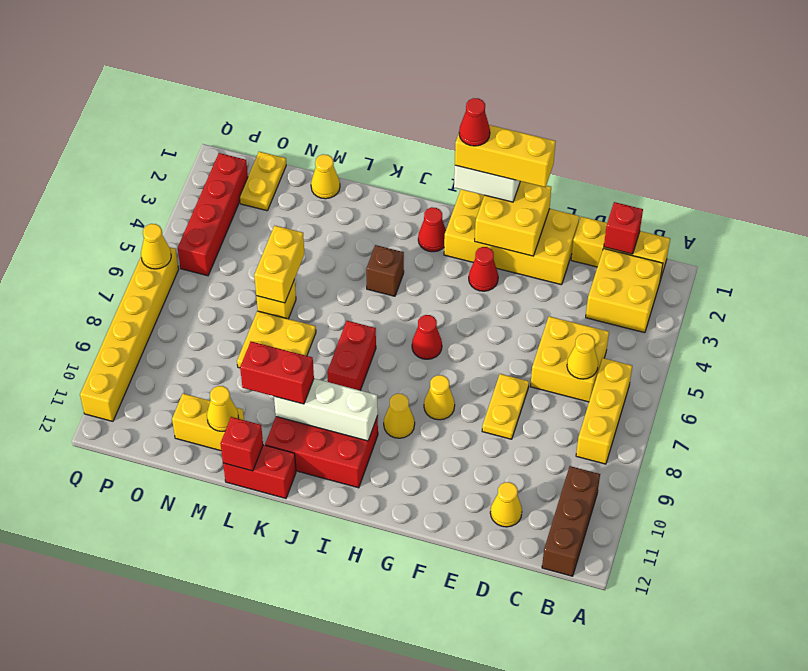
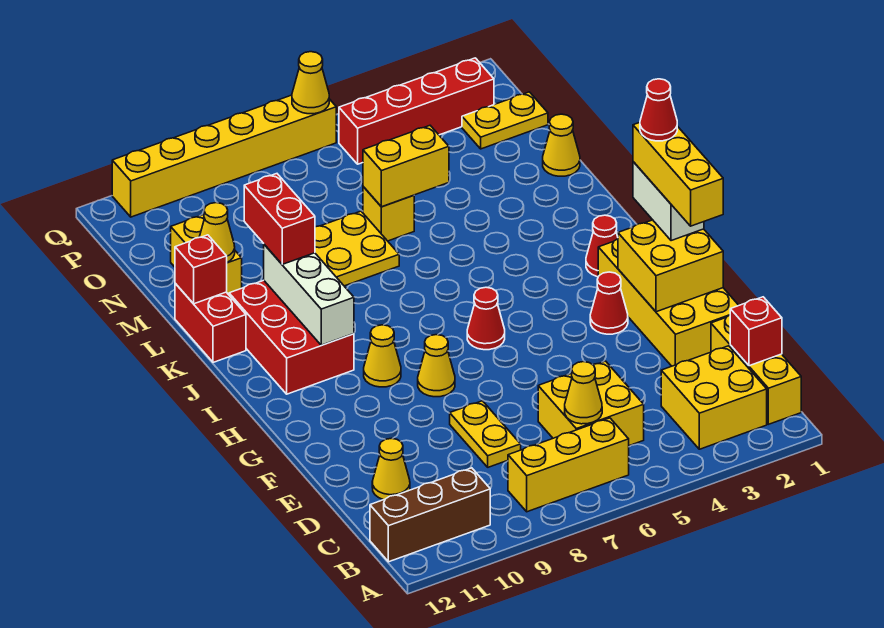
yellow 1x2 plate [482,374,529,439] -> yellow 1x2 plate turned to [450,401,521,467]
brown 1x1 brick [366,245,404,296] -> none
red 1x2 brick [327,321,376,390] -> none

